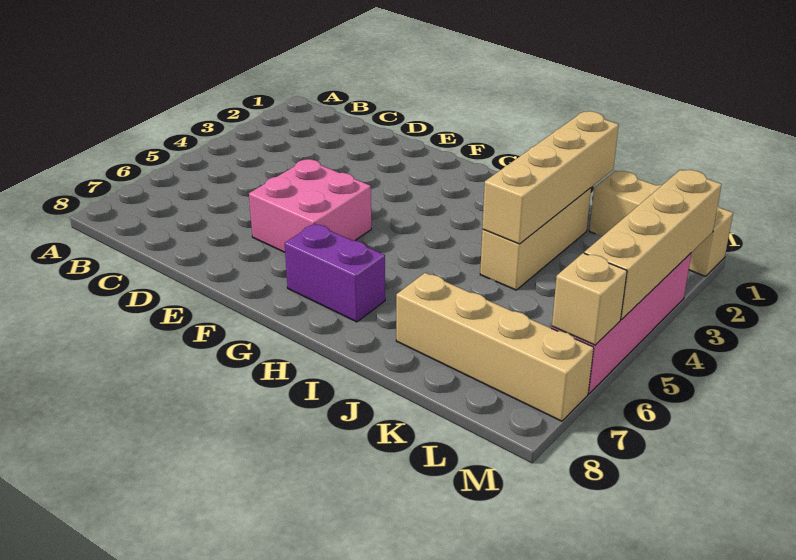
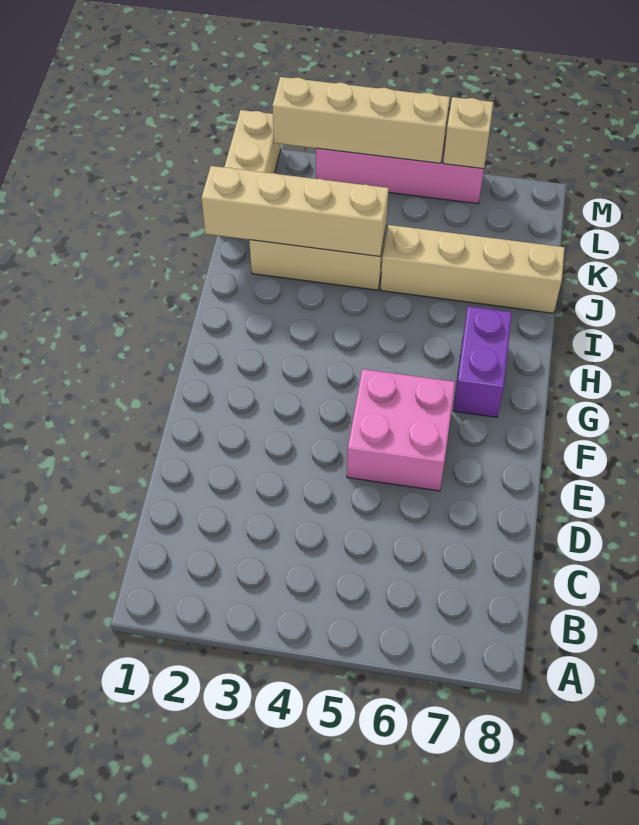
tan 1x4 brick [396,273,594,421] -> tan 1x4 brick turned to [381,225,565,313]

